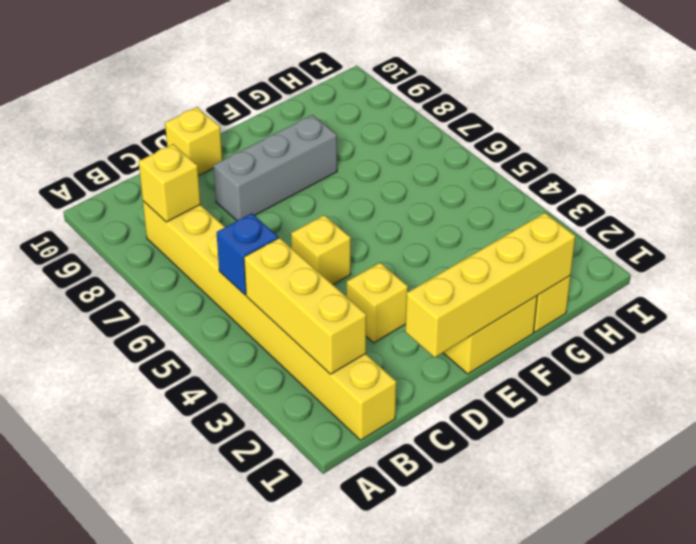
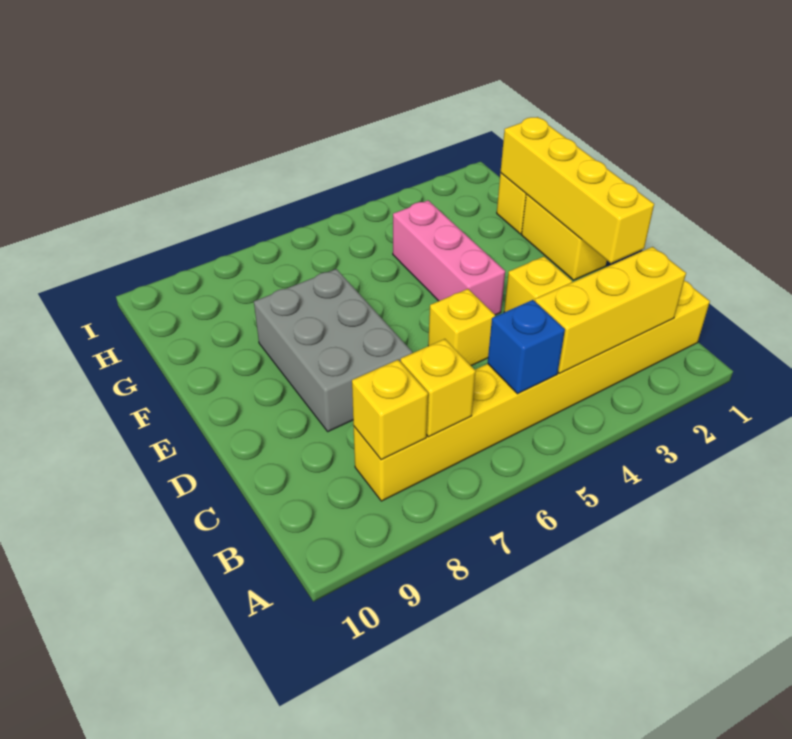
grey 1x3 brick [213,115,337,221] -> grey 2x3 brick [254,269,412,432]
yellow 1x1 brick [165,107,222,176] -> yellow 1x1 brick moved to [400,339,476,437]
none -> pink 1x3 brick [393,200,505,315]

